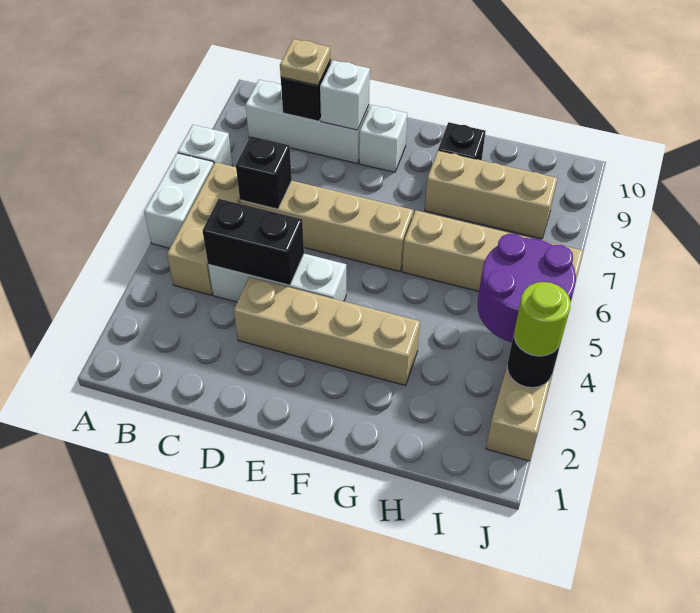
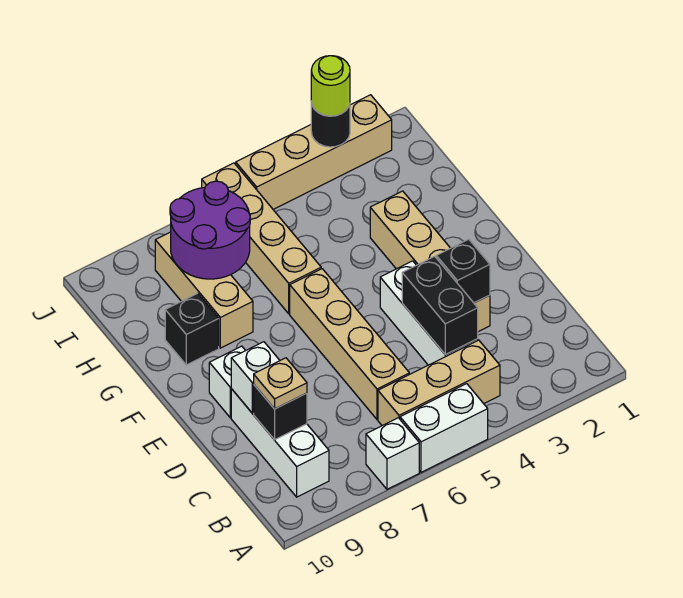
black 1x1 brick [236,136,292,209] -> black 1x1 brick moved to [436,239,490,303]
purple 2x2 round brick [478,234,576,342] -> purple 2x2 round brick moved to [170,181,250,279]

